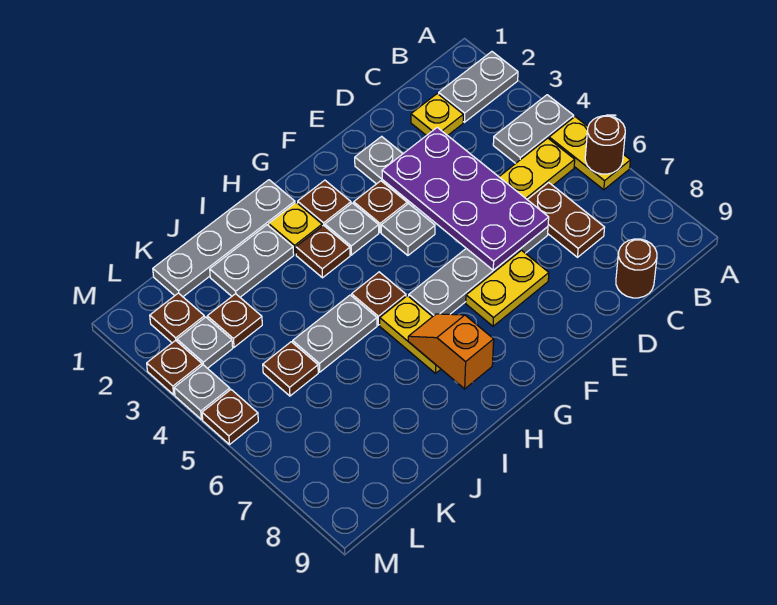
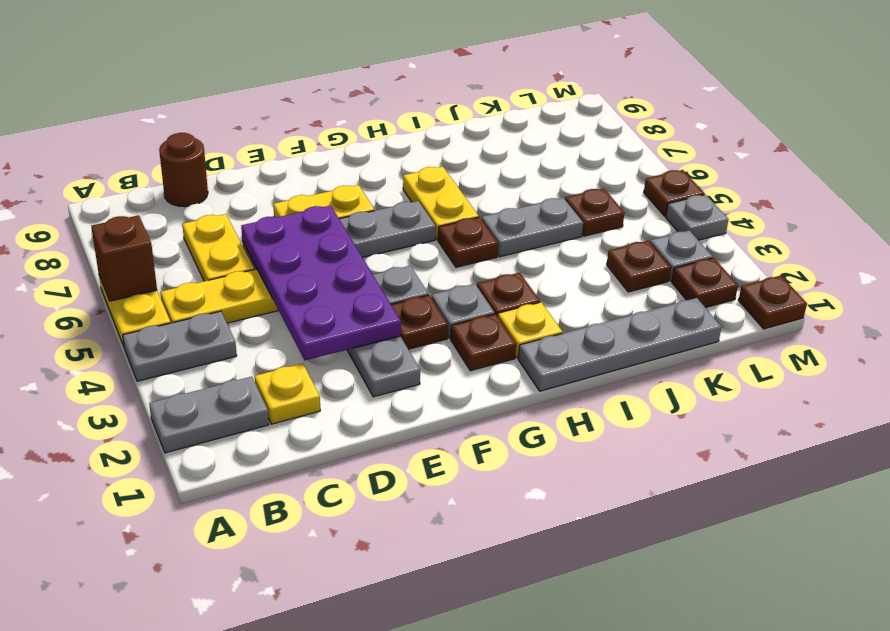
brown 1x1 round brick [585,116,625,174] -> brown 1x1 brick [91,215,157,301]
brown 1x2 plate [527,183,605,257] -> yellow 1x2 plate [182,214,254,281]
orange 1x2 slope [408,314,494,389] -> none
grey 1x2 plate [210,225,294,297] -> none
brown 1x1 plate [147,341,202,395] -> brown 1x1 plate moved to [738,276,807,329]

